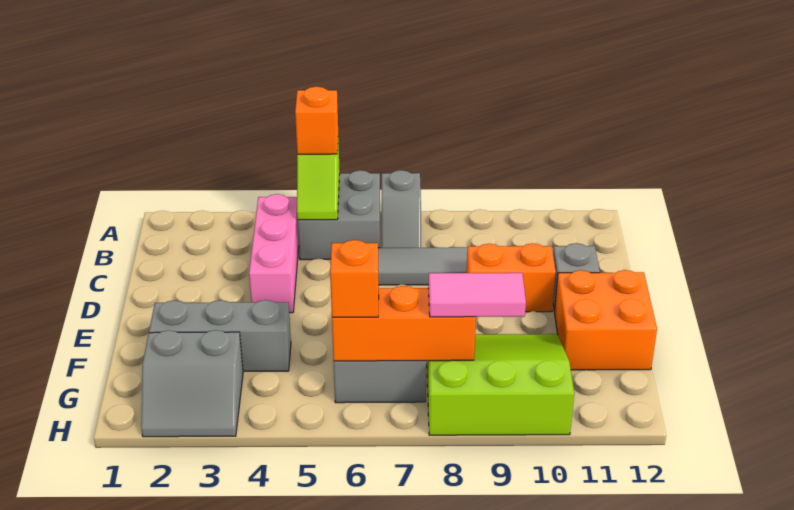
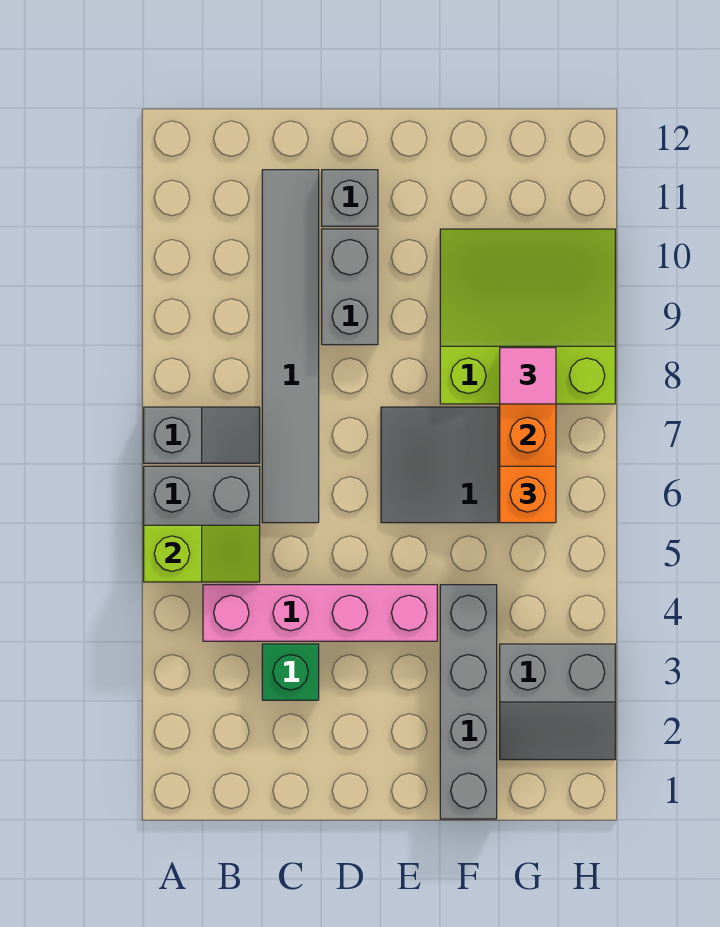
orange 1x1 brick [295,87,338,154] -> none
pink 1x3 brick [249,194,299,313] -> pink 1x4 brick [203,585,437,641]
none -> green 1x1 brick [262,644,319,700]
orange 1x2 brick [467,243,556,312] -> grey 1x2 brick [322,229,378,345]
orange 2x2 brick [554,270,657,370] -> none
grey 1x3 brick [149,300,291,371] -> grey 1x4 brick [440,585,497,819]
lime 3x3 slope [427,334,574,435] -> lime 3x3 slope turned to [440,229,615,404]
grey 2x2 slope [141,330,243,437] -> grey 2x2 slope turned to [500,644,615,760]
pink 1x2 tile [428,273,526,317] -> pink 1x1 tile [500,348,556,404]

